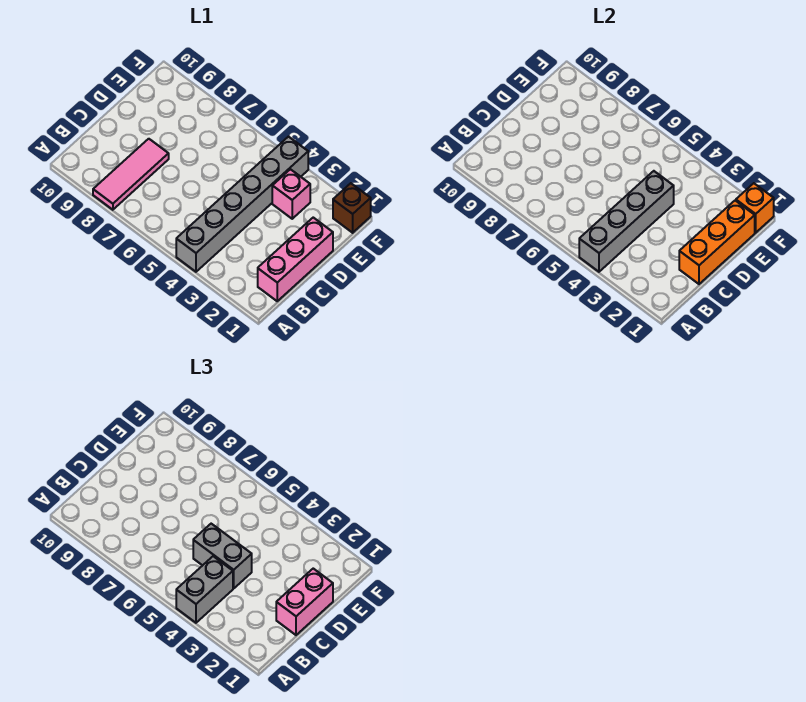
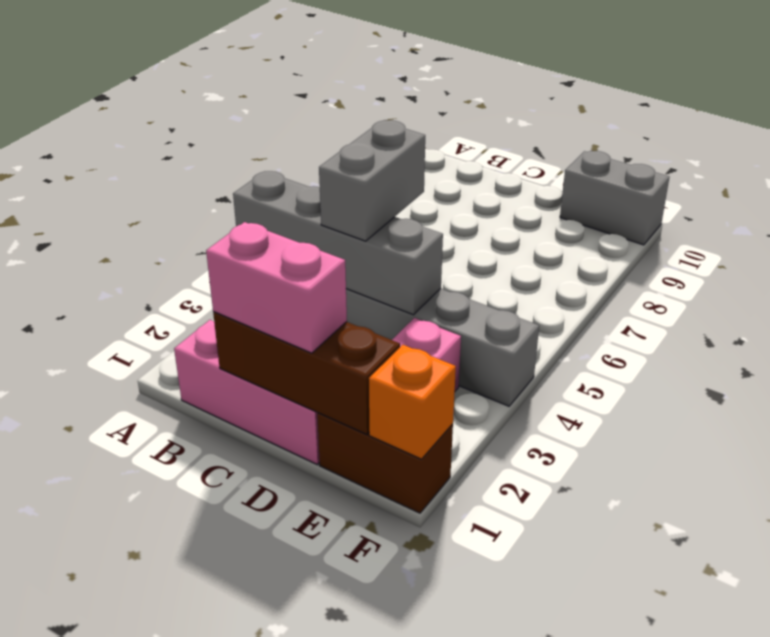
grey 1x2 brick [176,556,233,623] -> grey 1x2 brick moved to [560,151,669,245]
pink 1x3 tile [93,139,169,210] -> none
orange 1x3 brick [679,201,755,284] -> brown 1x3 brick [213,312,400,435]
brown 1x1 brick [333,183,371,233] -> brown 1x2 brick [317,413,453,513]

